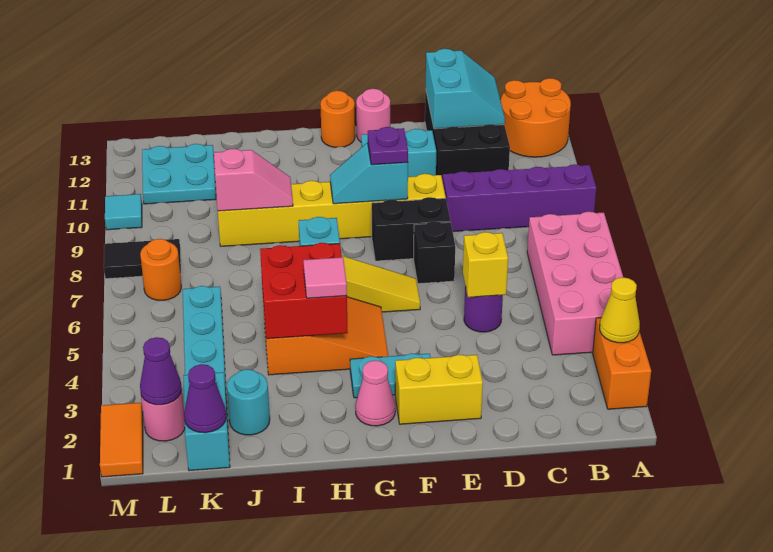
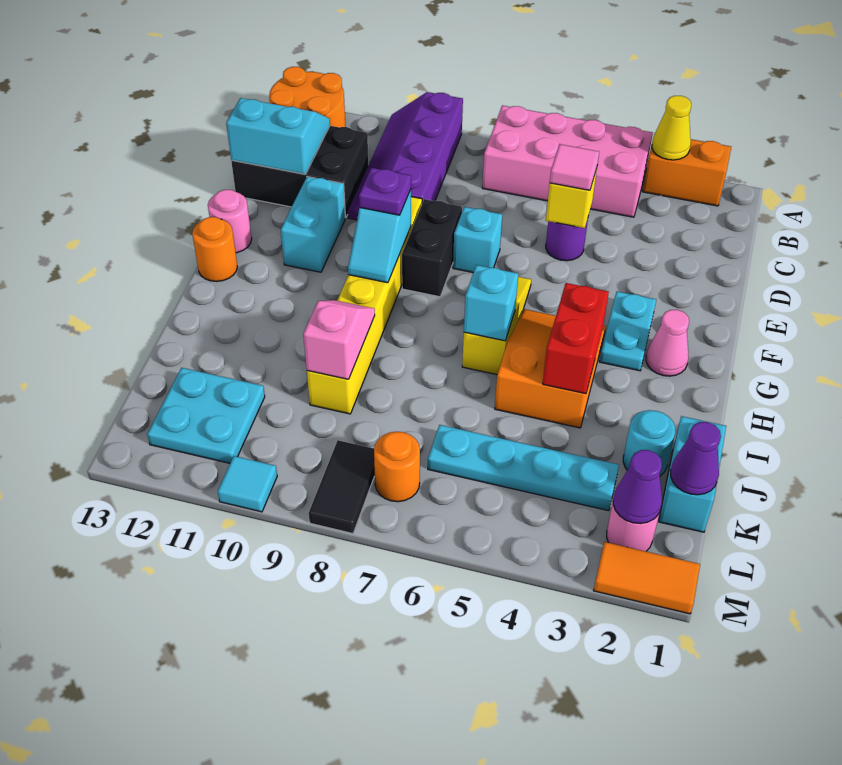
yellow 1x2 brick [395,355,483,424] -> none
black 1x1 brick [414,221,455,284] -> cyan 1x1 brick [453,207,502,272]
red 2x2 brick [260,243,348,339] -> red 1x2 brick [543,283,609,394]
pink 1x1 tile [303,257,347,298] -> pink 1x1 tile moved to [550,144,599,190]
cyan 1x2 brick [183,372,230,471] -> cyan 1x2 brick turned to [659,416,726,532]

